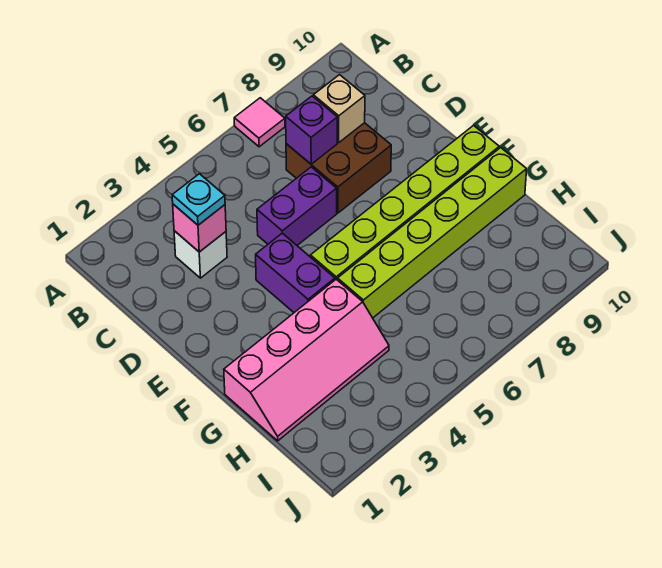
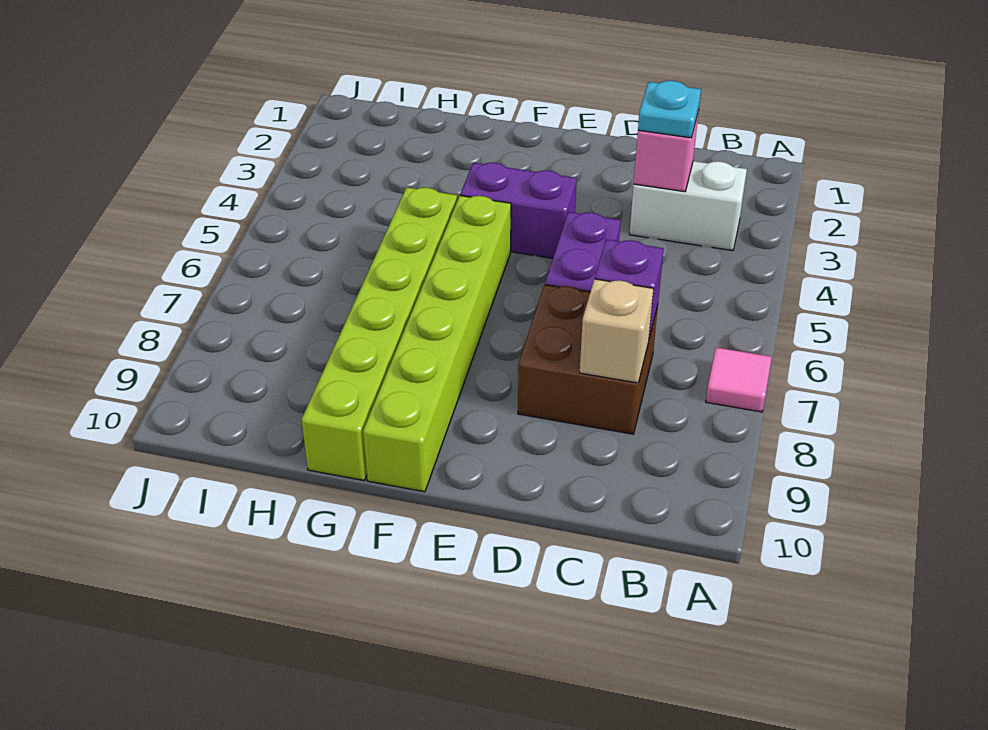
white 1x1 brick [174,231,227,278] -> white 1x2 brick [630,161,747,251]
pink 2x4 slope [224,279,389,441] -> none

